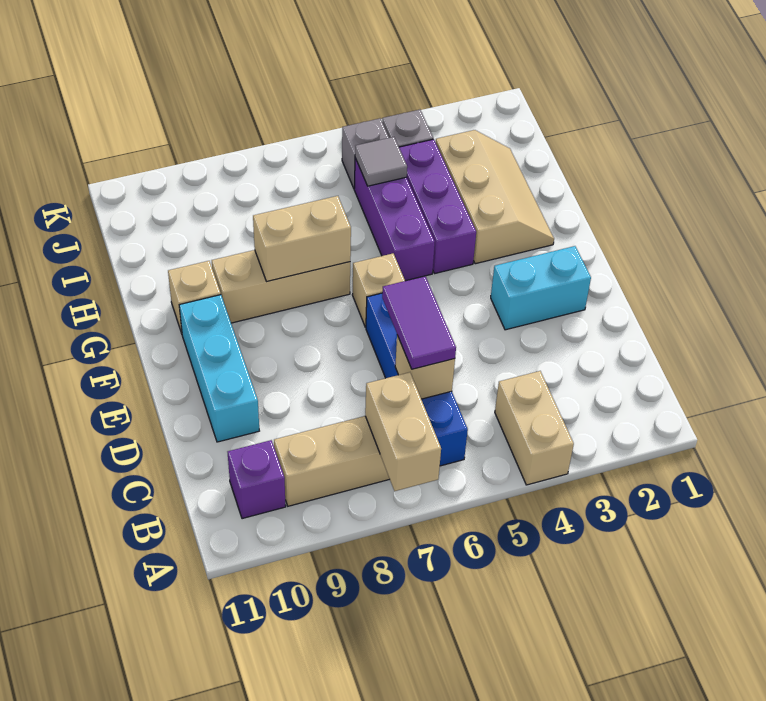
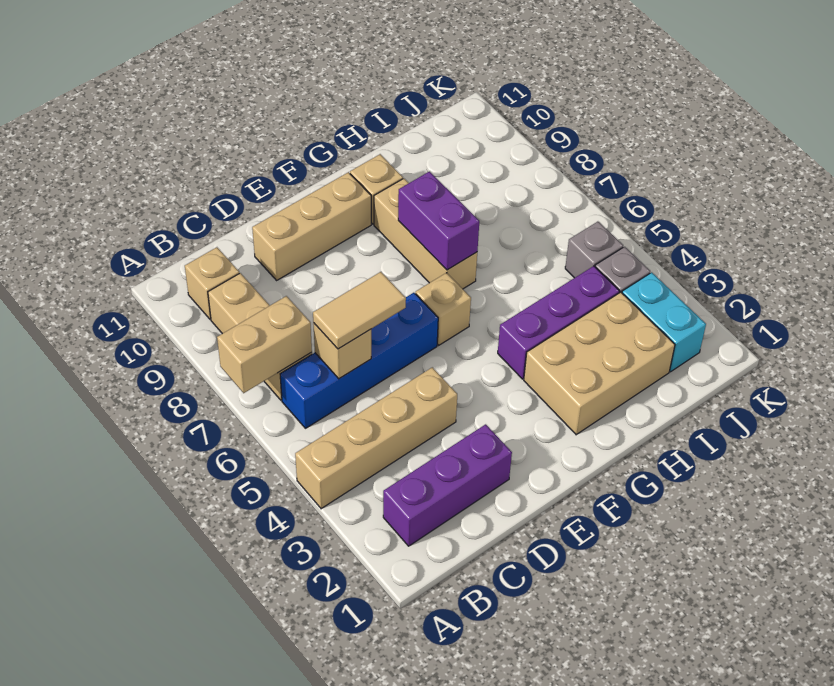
tan 1x2 brick [495,371,574,485] -> tan 1x4 brick [295,367,457,509]
purple 1x1 brick [228,440,286,519] -> tan 1x1 brick [185,247,239,319]
purple 1x2 tile [382,276,456,369] -> tan 1x2 tile [313,272,406,349]
cyan 1x3 brick [179,295,259,442] -> tan 1x3 brick [252,172,371,280]
cyan 1x2 brick [491,246,591,330] -> cyan 1x2 brick moved to [622,272,706,372]
tan 2x3 slope [435,130,554,264] -> tan 2x3 brick [524,292,675,435]
purple 1x3 brick [354,158,435,281] -> purple 1x3 brick moved to [383,424,512,546]
tan 1x2 brick [253,196,351,281] -> purple 1x2 brick [398,172,479,270]
grey 1x1 tile [355,137,407,186] -> none

